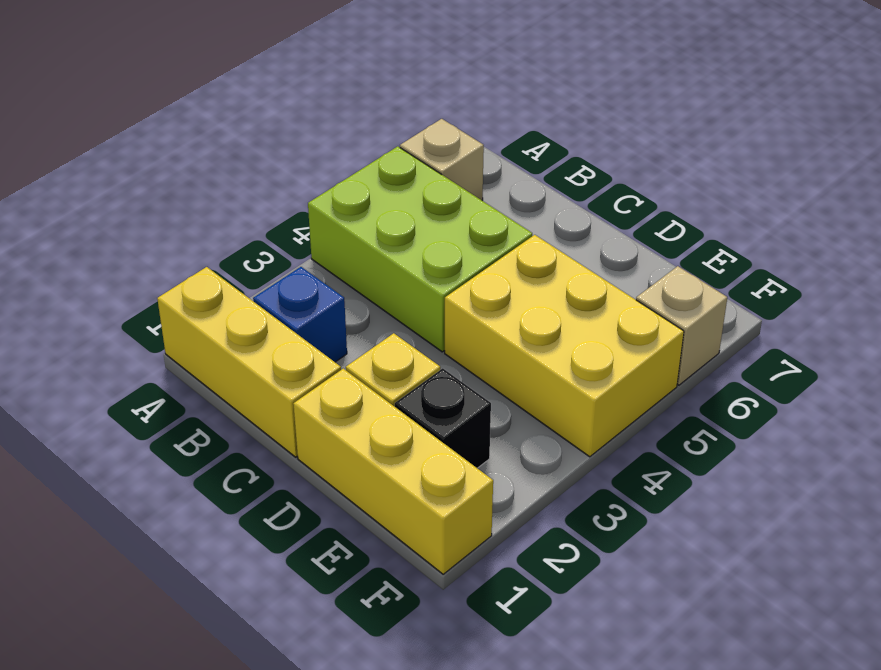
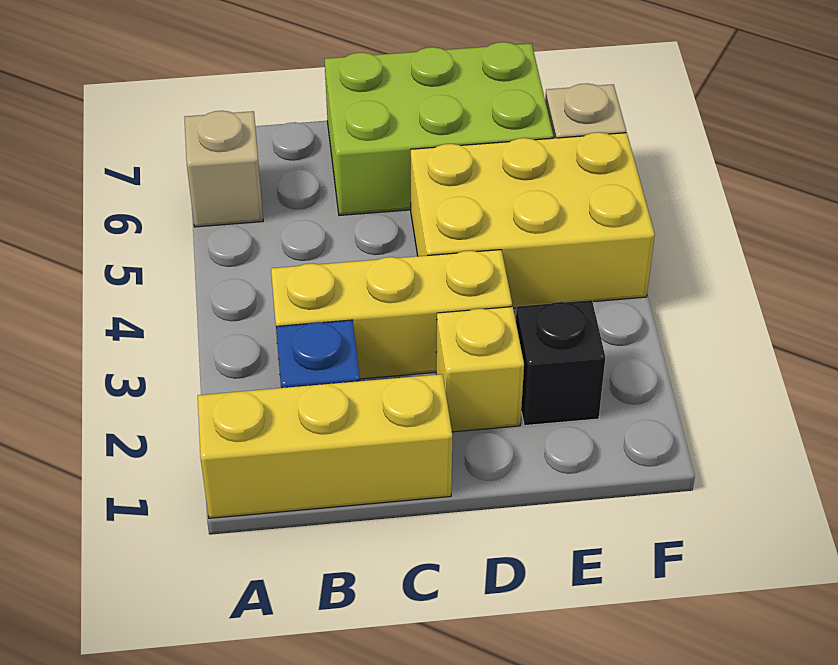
lime 2x3 brick [308,146,532,352] -> lime 2x3 brick moved to [325,42,553,216]
yellow 1x3 brick [293,369,493,574] -> yellow 1x3 brick moved to [271,250,512,379]

